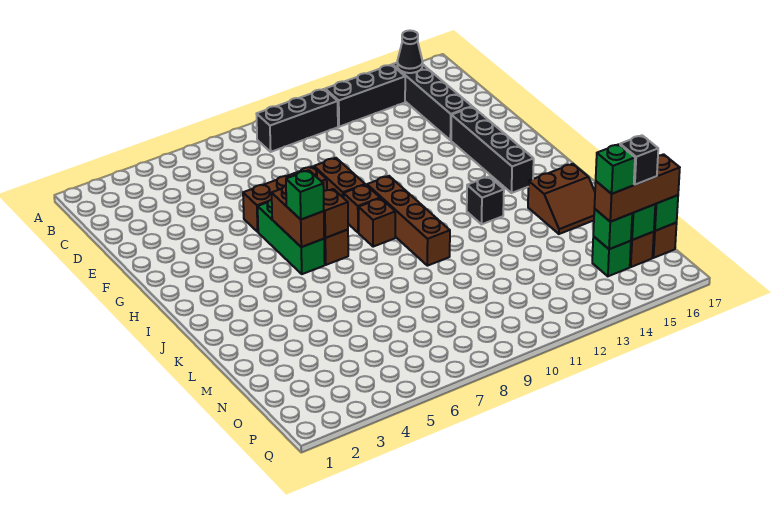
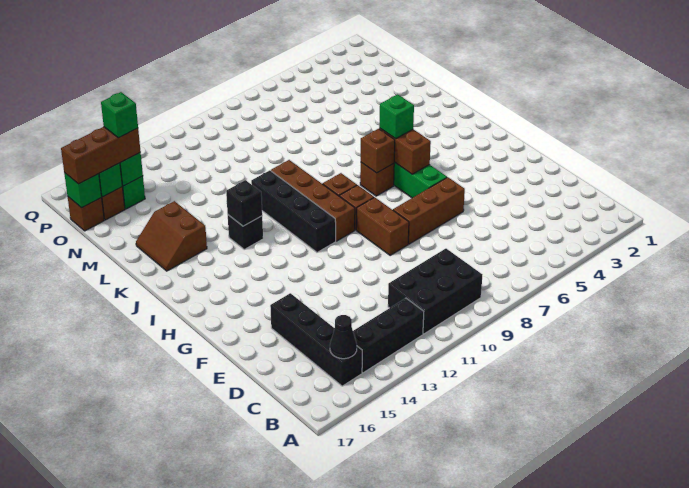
black 1x3 brick [257,89,338,152] -> black 2x3 brick [388,249,482,334]
black 1x4 brick [451,107,534,193] -> black 1x4 brick moved to [251,170,336,252]
brown 2x2 slope [528,164,595,234] -> brown 2x2 slope turned to [136,201,207,271]
black 1x1 brick [620,135,658,185] -> black 1x1 brick moved to [226,180,262,226]

